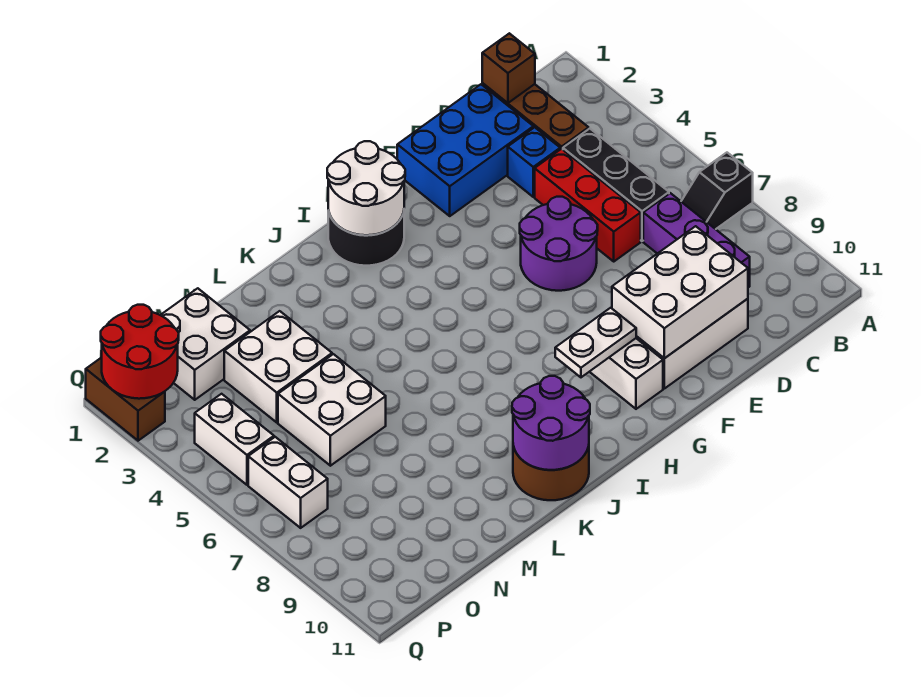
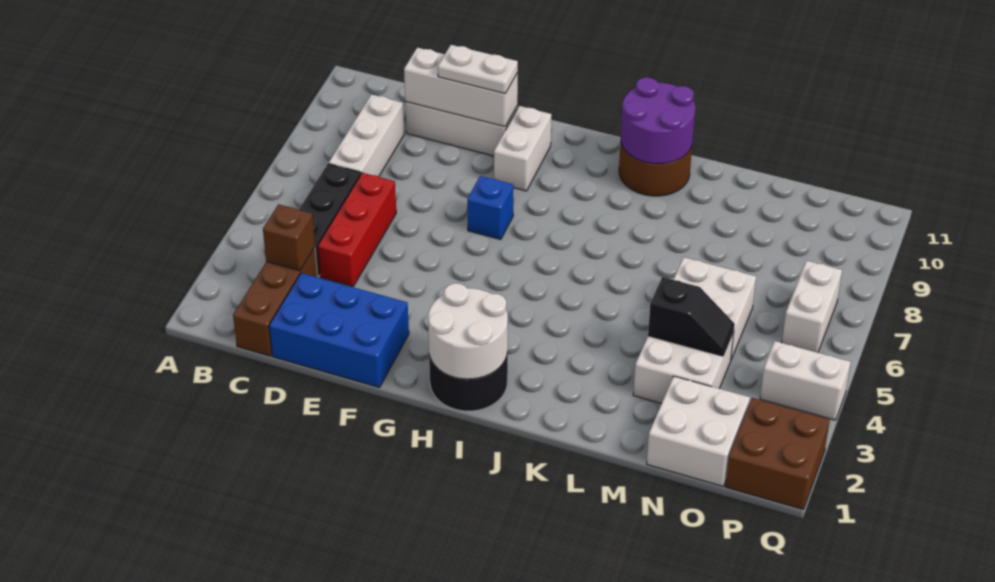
black 1x2 slope [681,153,753,229] -> black 1x2 slope moved to [648,277,735,356]
brown 1x1 brick [482,33,535,103] -> brown 1x1 brick moved to [263,204,315,271]
purple 1x3 brick [643,193,750,287] -> white 1x3 brick [329,94,404,177]
blue 1x1 brick [508,127,560,197] -> blue 1x1 brick moved to [467,176,514,240]
white 2x3 brick [612,226,748,358] -> white 1x3 brick [404,48,518,127]
purple 2x2 round brick [520,197,598,291] -> none
white 1x2 plate [555,308,636,377] -> white 1x2 plate moved to [438,45,518,94]
red 2x2 round brick [101,305,179,399] -> none
white 1x2 brick [195,394,274,485] -> white 1x2 brick turned to [760,341,851,420]
brown 1x2 brick [86,357,165,441] -> brown 2x2 brick [725,398,830,510]

